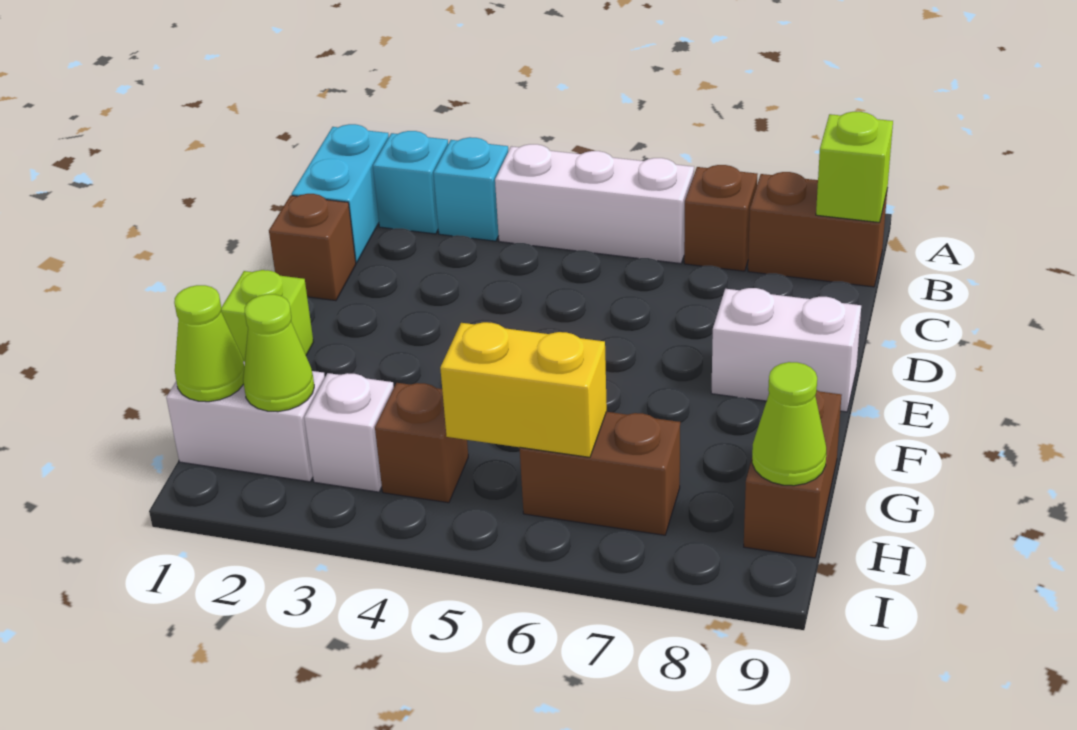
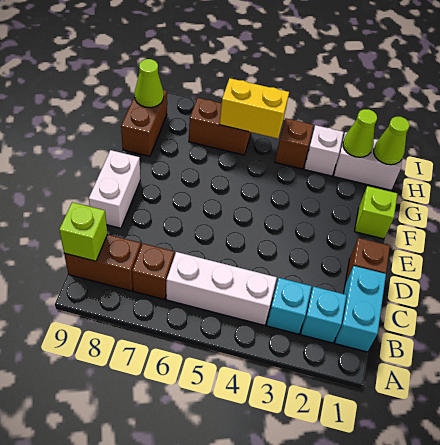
white 1x2 brick [711,288,861,412] -> white 1x2 brick turned to [89,150,140,228]

